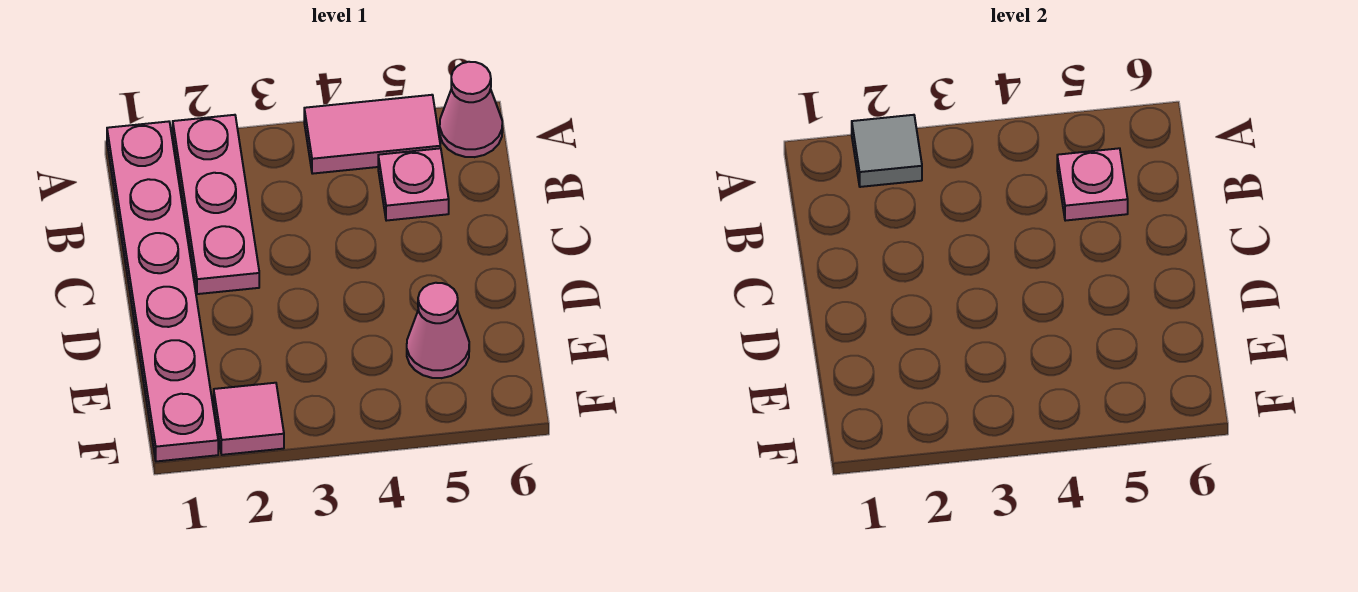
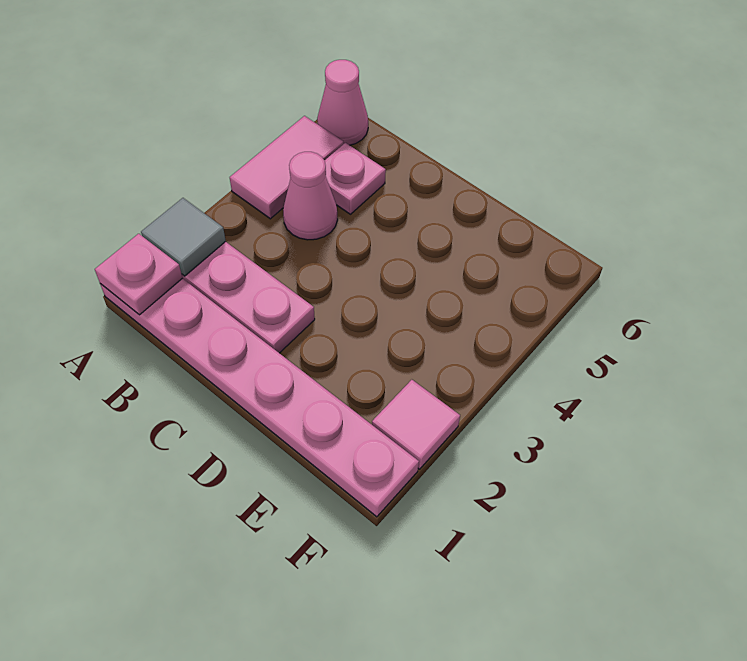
pink 1x1 plate [1057,148,1128,221] -> pink 1x1 plate moved to [95,234,182,315]
pink 1x1 cone [407,283,469,378] -> pink 1x1 cone moved to [283,152,338,240]

